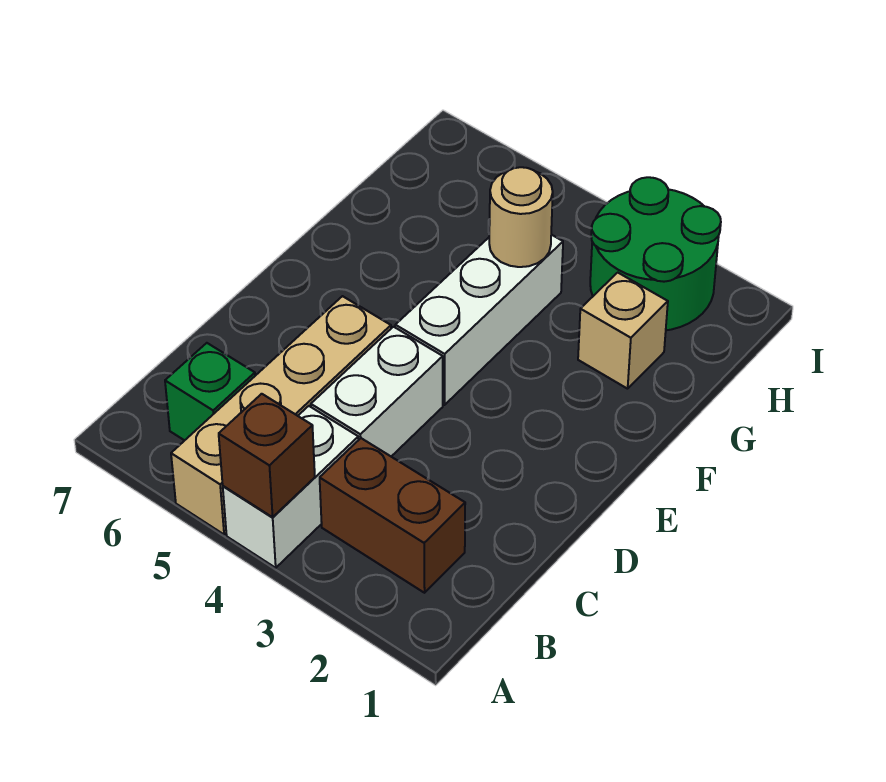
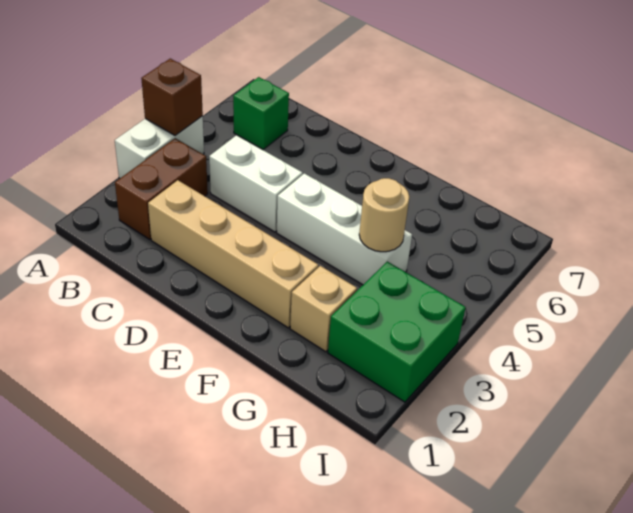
white 1x2 brick [223,406,358,568] -> white 1x2 brick turned to [115,116,204,178]
tan 1x4 brick [171,296,391,534] -> tan 1x4 brick moved to [148,180,318,328]
green 2x2 round brick [590,177,721,330] -> green 2x2 brick [328,262,466,402]

